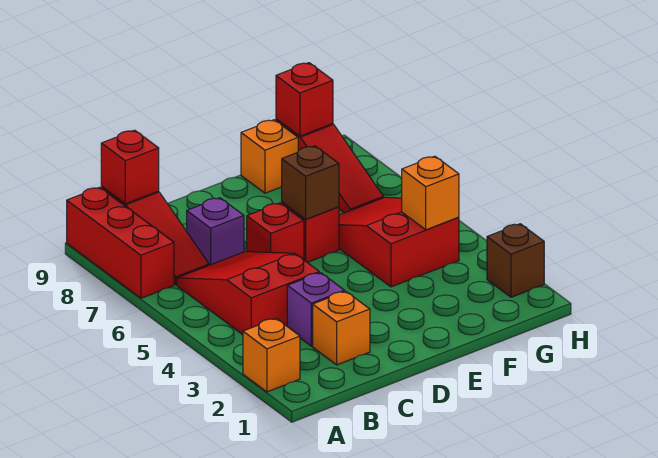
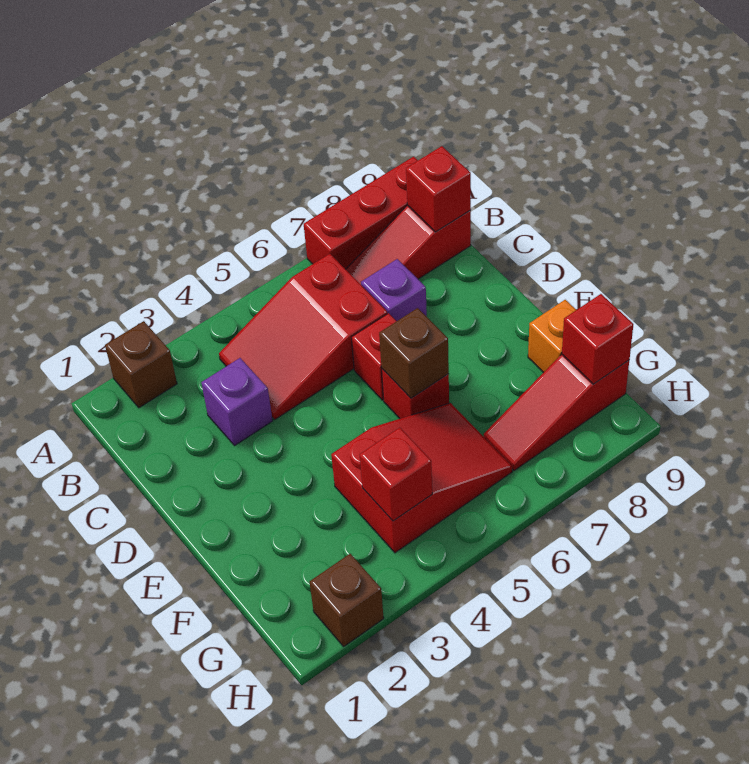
orange 1x1 brick [243,319,300,392] -> brown 1x1 brick [105,321,177,408]
red 2x3 slope [177,251,319,335] -> red 2x3 slope turned to [219,254,387,419]
orange 1x1 brick [313,291,370,365] -> none
orange 1x1 brick [402,156,459,230] -> red 1x1 brick [360,428,432,521]

